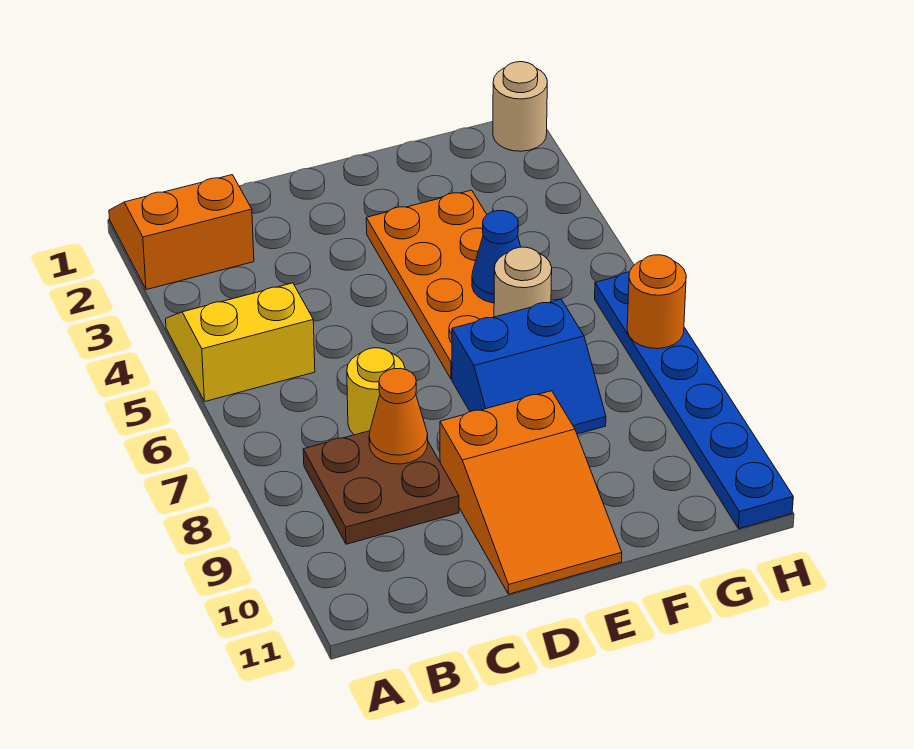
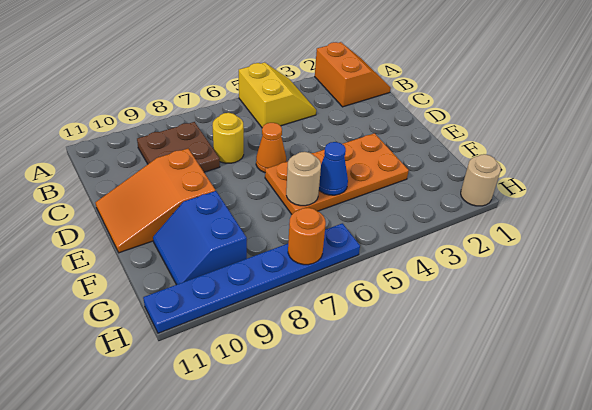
orange 1x1 cone [369,368,428,464] -> orange 1x1 cone moved to [256,123,286,173]
blue 2x2 slope [452,299,606,434] -> blue 2x2 slope moved to [153,191,247,285]

